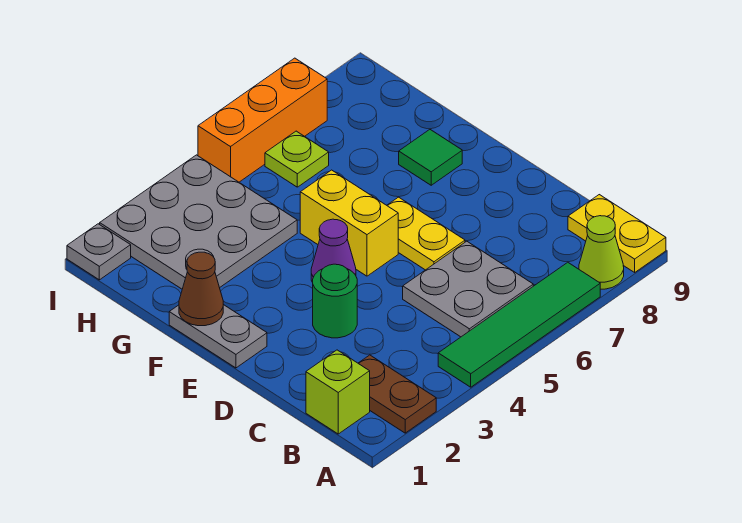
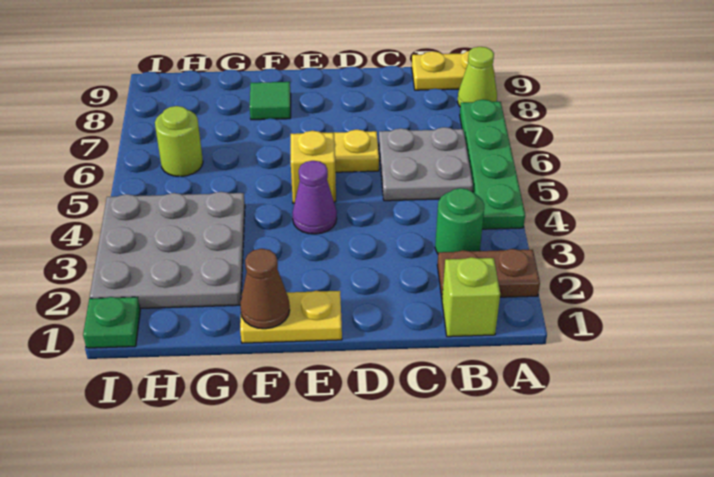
green 1x4 tile [438,262,600,387] -> green 1x4 plate [460,99,525,229]
green 1x1 round brick [313,264,357,338] -> green 1x1 round brick moved to [435,188,484,253]
grey 1x2 plate [169,305,267,368] -> yellow 1x2 plate [240,291,342,343]
yellow 1x2 brick [300,170,398,276] -> yellow 1x1 brick [291,131,336,203]
lime 1x1 plate [265,131,329,187] -> lime 1x1 round brick [155,106,203,177]
grey 1x1 plate [67,224,131,280] -> green 1x1 plate [83,297,140,348]
orange 1x3 brick [198,58,327,182] -> none

